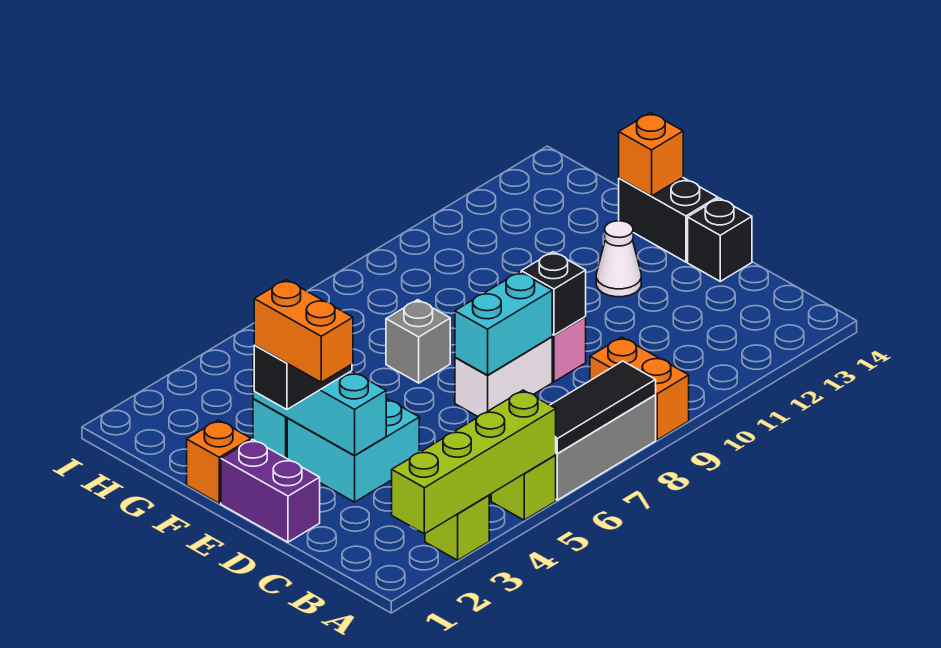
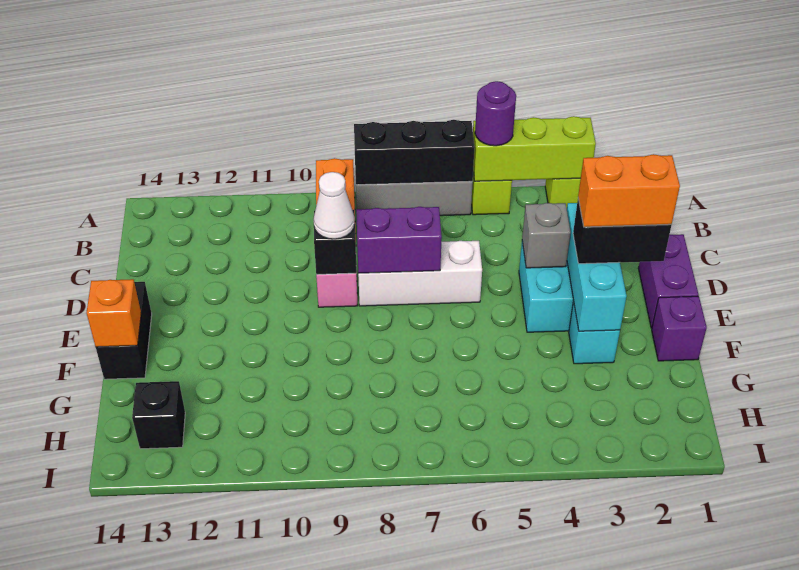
lime 1x4 brick [392,390,556,534] -> lime 1x3 brick [473,116,596,181]
none -> purple 1x1 round brick [475,81,516,146]
black 1x3 tile [550,361,656,453] -> black 1x3 brick [354,120,475,185]
orange 1x2 brick [254,280,353,382] -> orange 1x2 brick turned to [578,154,680,227]
white 1x2 brick [455,337,552,416] -> white 1x3 brick [358,241,482,306]
cyan 1x2 brick [455,272,552,375] -> purple 1x2 brick [356,207,442,273]
black 1x1 brick [688,198,752,281] -> black 1x1 brick moved to [132,381,185,449]
white 1x1 cone [596,221,641,297] -> white 1x1 cone moved to [314,172,355,239]
orange 1x1 brick [187,420,251,503] -> purple 1x1 brick [652,296,707,361]
grey 1x1 brick [386,300,450,383] -> grey 1x1 brick moved to [522,203,571,268]

